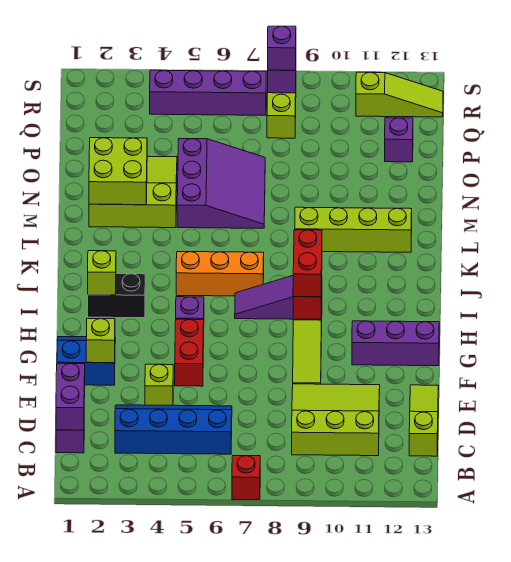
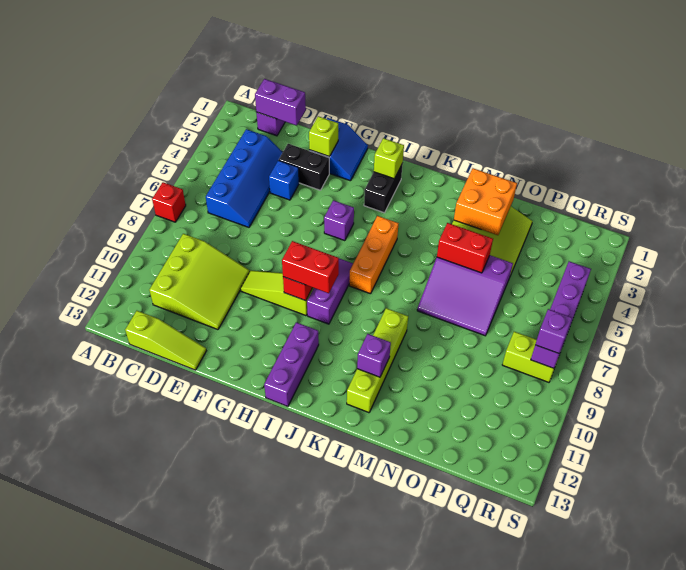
none -> black 1x2 brick [279,144,329,190]
lime 1x1 brick [145,364,173,405] -> blue 1x1 brick [269,160,299,200]
red 1x2 brick [175,319,204,386] -> red 1x2 brick moved to [437,223,493,273]
purple 1x3 brick [352,321,439,366] -> purple 1x3 brick moved to [264,322,319,406]
lime 2x2 brick [89,138,147,205] -> orange 2x2 brick [454,168,517,235]
purple 1x1 brick [385,118,413,162] -> purple 1x1 brick moved to [357,334,391,377]
lime 1x3 slope [356,72,443,117] -> none

